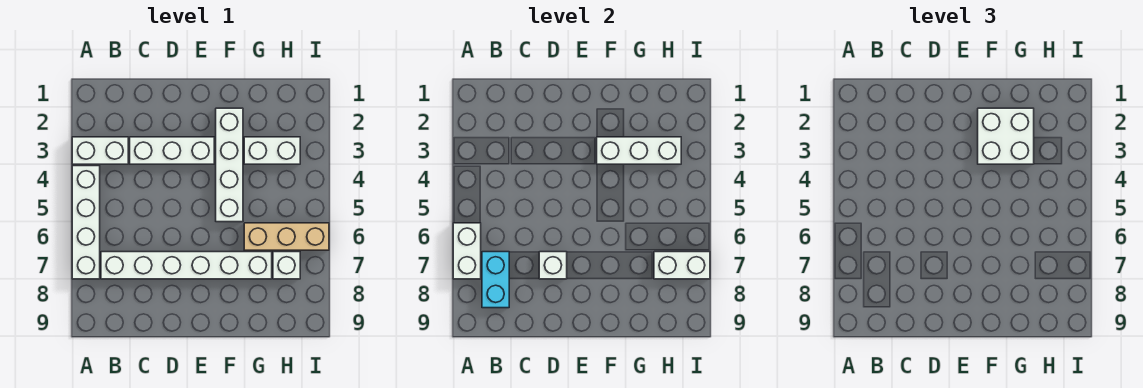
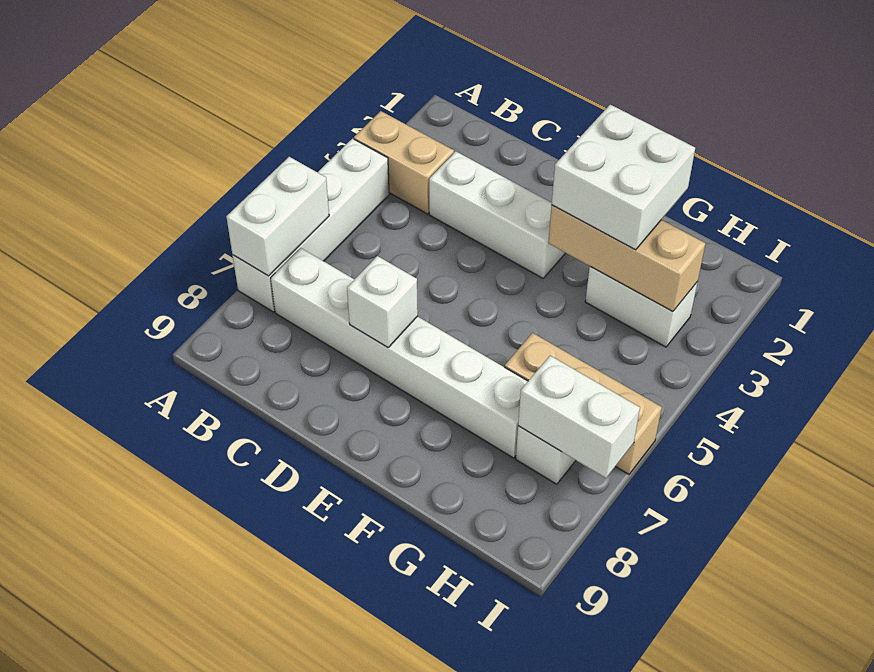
white 1x2 brick [72,137,128,164] -> tan 1x2 brick [354,111,454,214]
cyan 1x2 brick [482,252,509,308] -> none
white 1x4 brick [216,108,243,222] -> none
white 1x3 brick [597,137,681,164] -> tan 1x3 brick [548,205,706,311]

